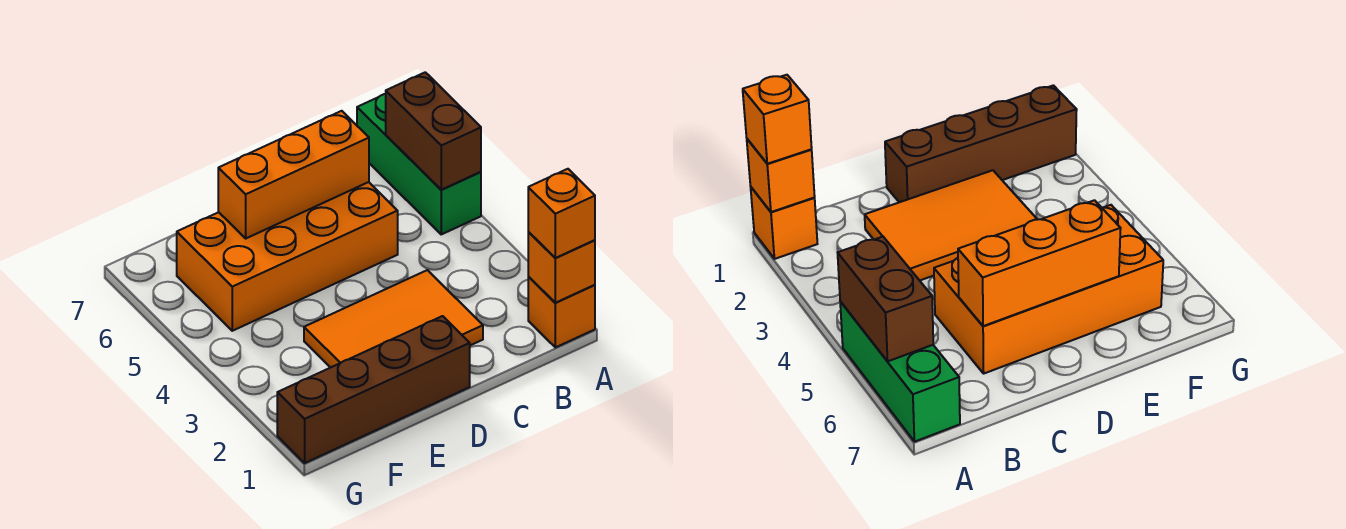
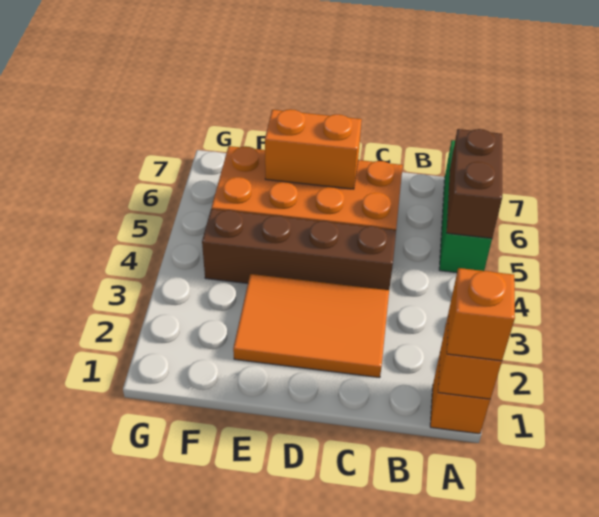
orange 1x3 brick [218,111,369,238] -> orange 1x2 brick [265,109,362,189]
brown 1x4 brick [277,316,470,463] -> brown 1x4 brick moved to [202,209,396,290]

